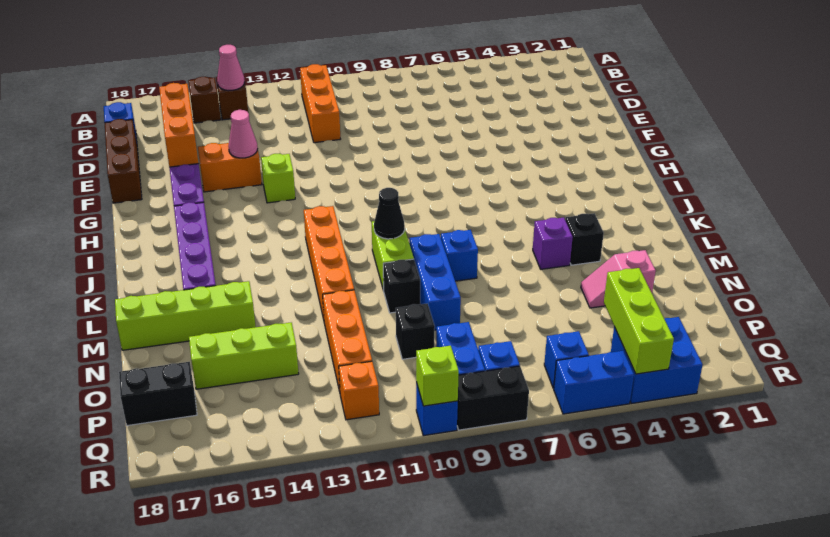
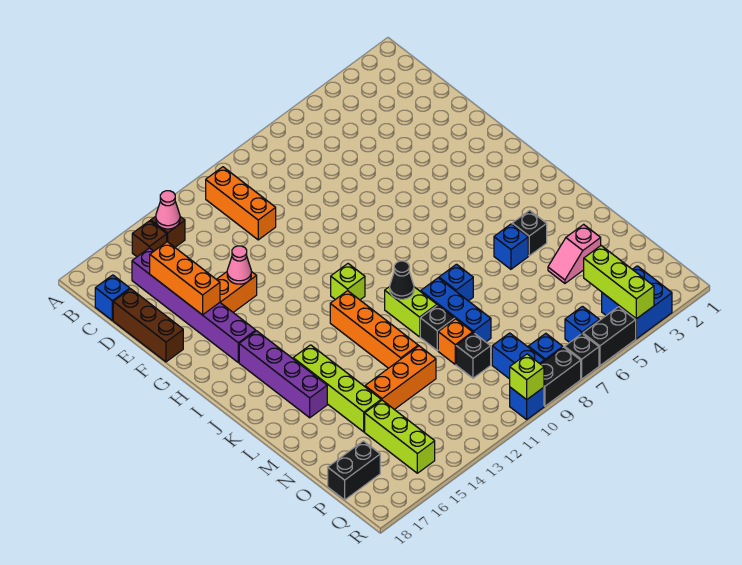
lime 1x1 brick [261,154,295,203] -> lime 1x1 brick moved to [331,264,365,300]
purple 1x1 brick [533,217,573,269] -> blue 1x1 brick [494,224,528,269]
lime 1x4 brick [115,281,256,350] -> lime 1x4 brick turned to [293,345,381,432]
orange 1x3 brick [323,290,372,392] -> orange 1x3 brick turned to [365,346,436,409]
lime 1x3 brick [189,323,299,389] -> lime 1x3 brick turned to [365,400,435,473]
orange 1x1 brick [339,361,379,420] -> orange 1x1 brick moved to [438,319,473,364]
blue 1x2 brick [553,351,634,414] -> black 1x2 brick [583,307,636,366]
none -> black 1x1 brick [565,334,599,379]

